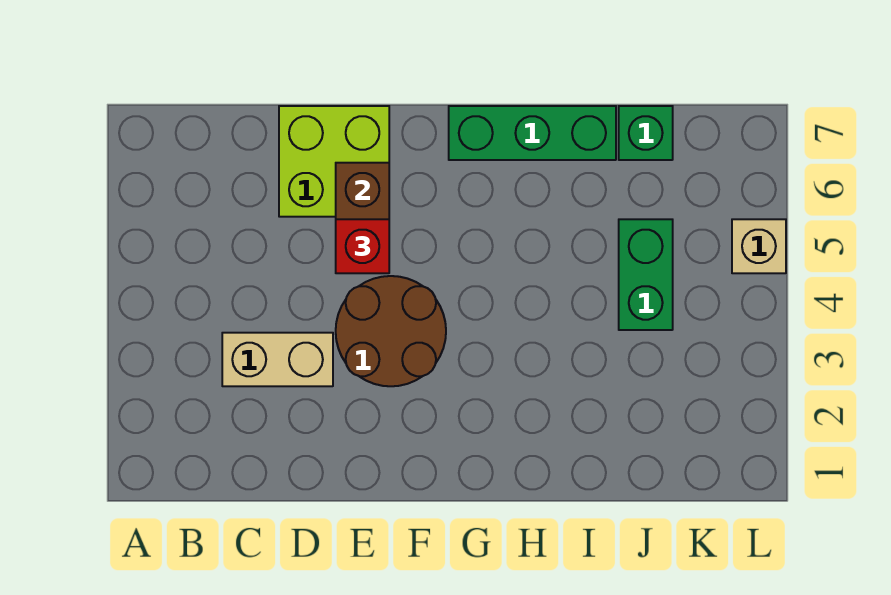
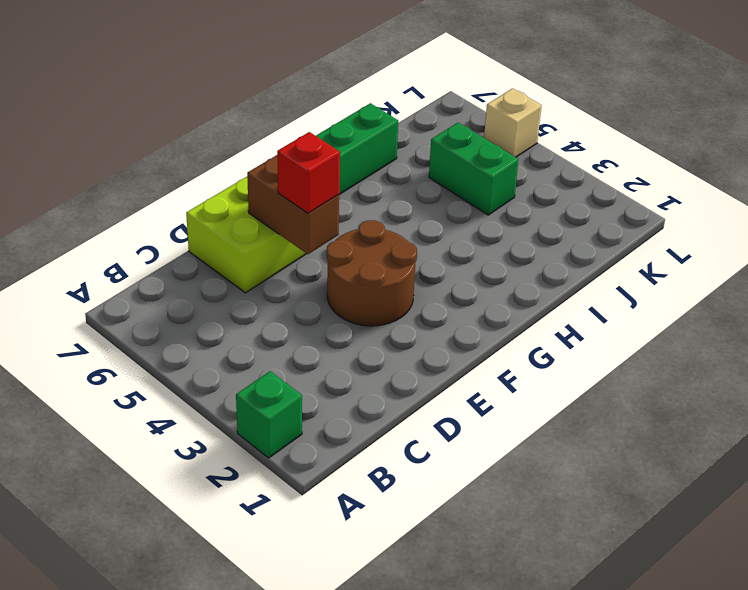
tan 1x2 brick [222,333,333,386] -> none
green 1x1 brick [619,106,673,160] -> green 1x1 brick moved to [236,371,302,458]

